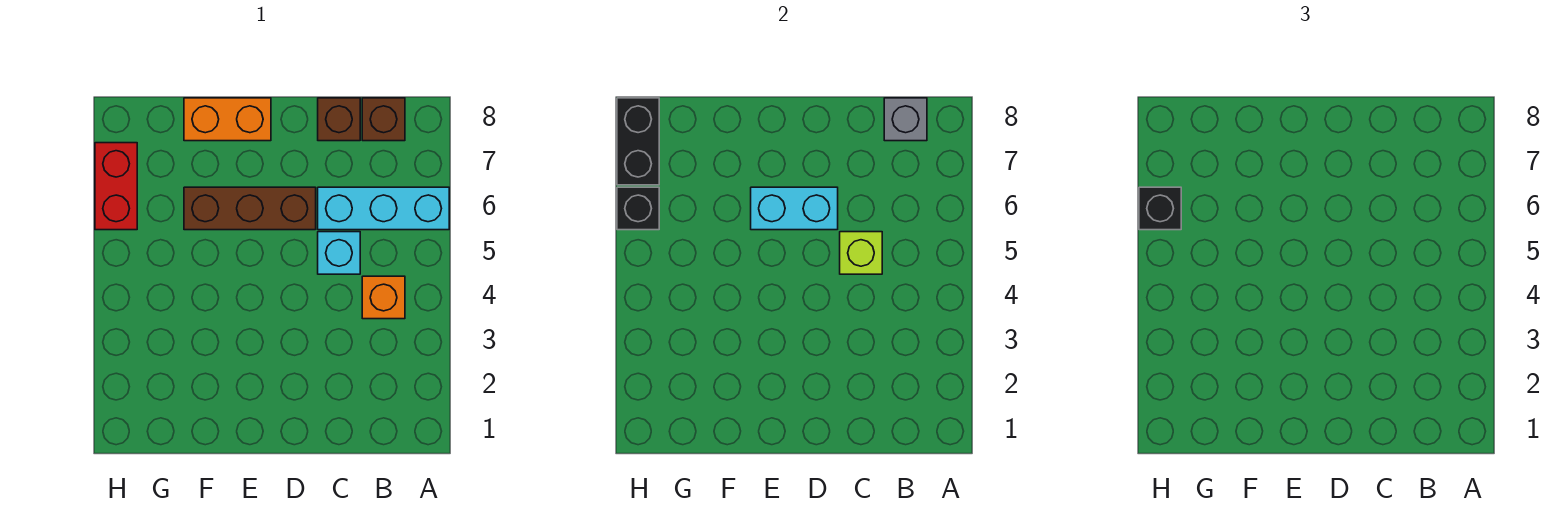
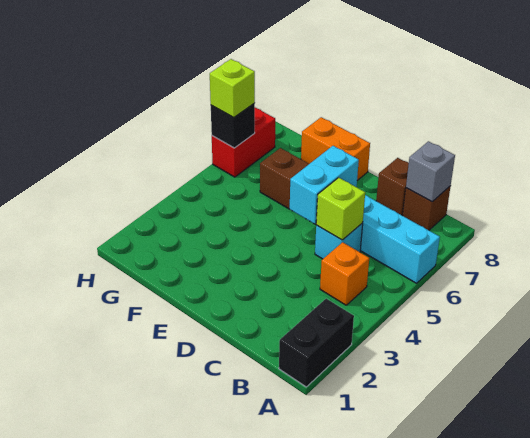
cyan 1x2 brick [751,187,838,230] -> cyan 1x2 brick turned to [290,146,359,224]
black 1x1 brick [1139,187,1181,230] -> lime 1x1 brick [210,59,255,118]
black 1x2 brick [617,98,659,185] -> black 1x2 brick moved to [279,299,354,387]

